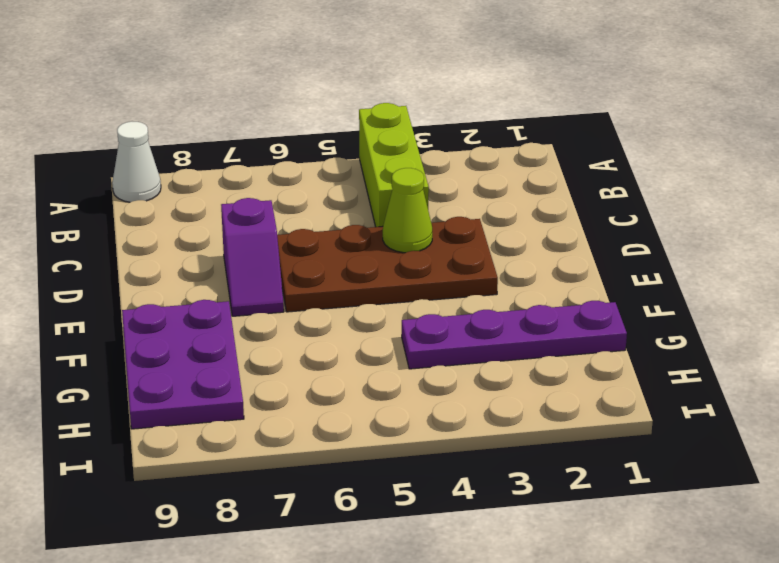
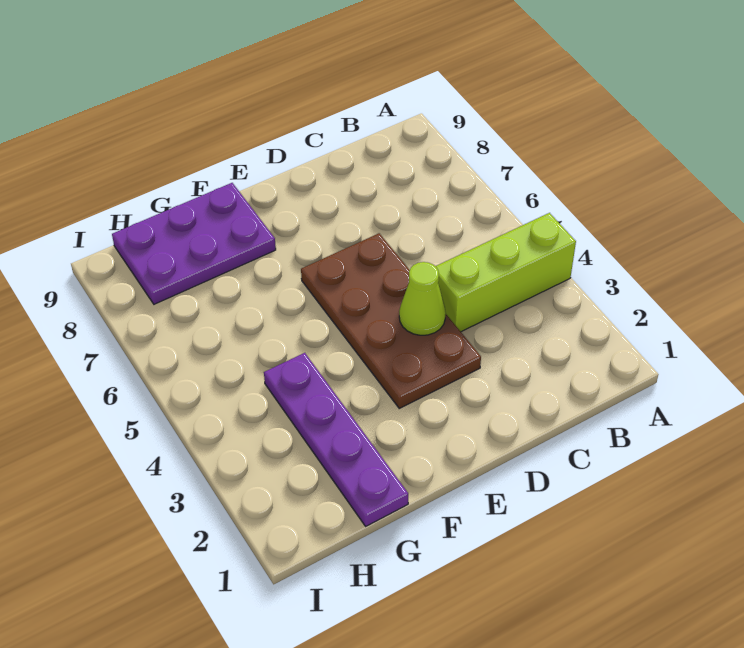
white 1x1 cone [112,122,161,202] -> none
purple 1x2 slope [221,198,284,316] -> none

